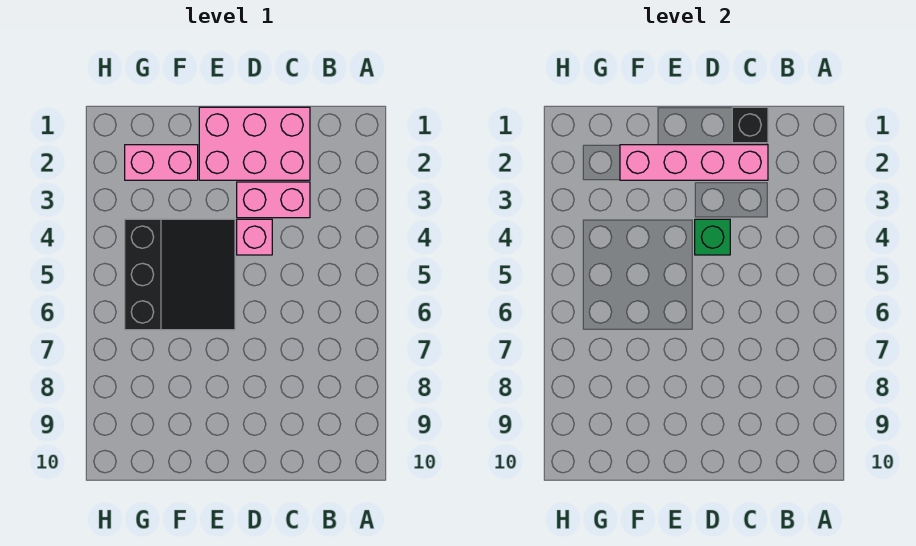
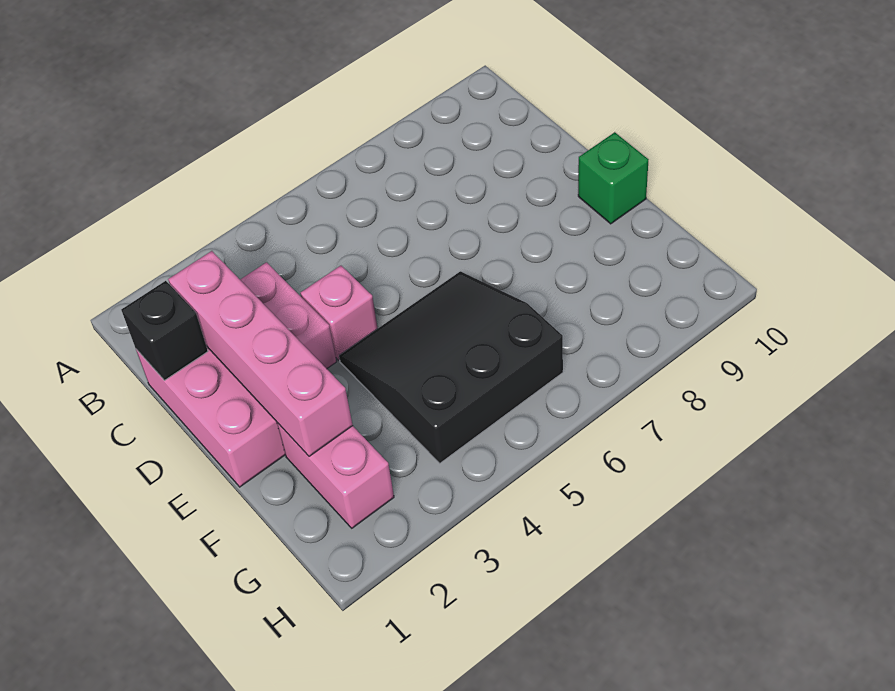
green 1x1 brick [695,219,730,255] -> green 1x1 brick moved to [578,132,648,224]

